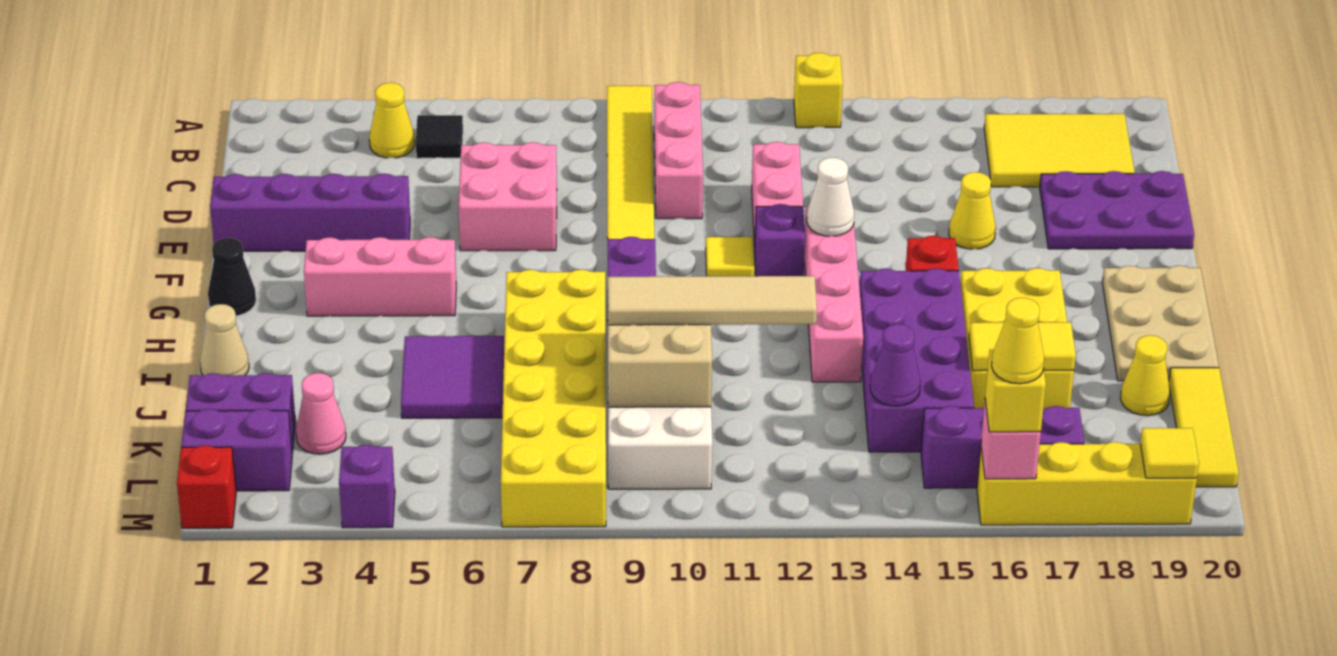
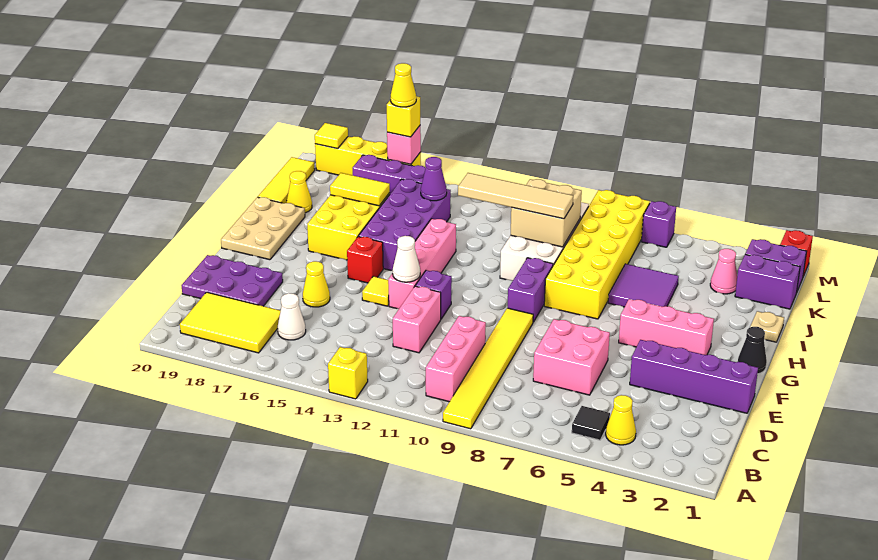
none -> white 1x1 cone [278,293,306,340]
yellow 1x1 tile [706,237,754,276] -> yellow 1x1 tile moved to [362,276,389,306]
tan 1x1 cone [200,304,249,375] -> tan 1x1 plate [750,311,784,342]
purple 1x1 brick [339,445,395,528] -> purple 1x1 brick moved to [641,201,676,247]

